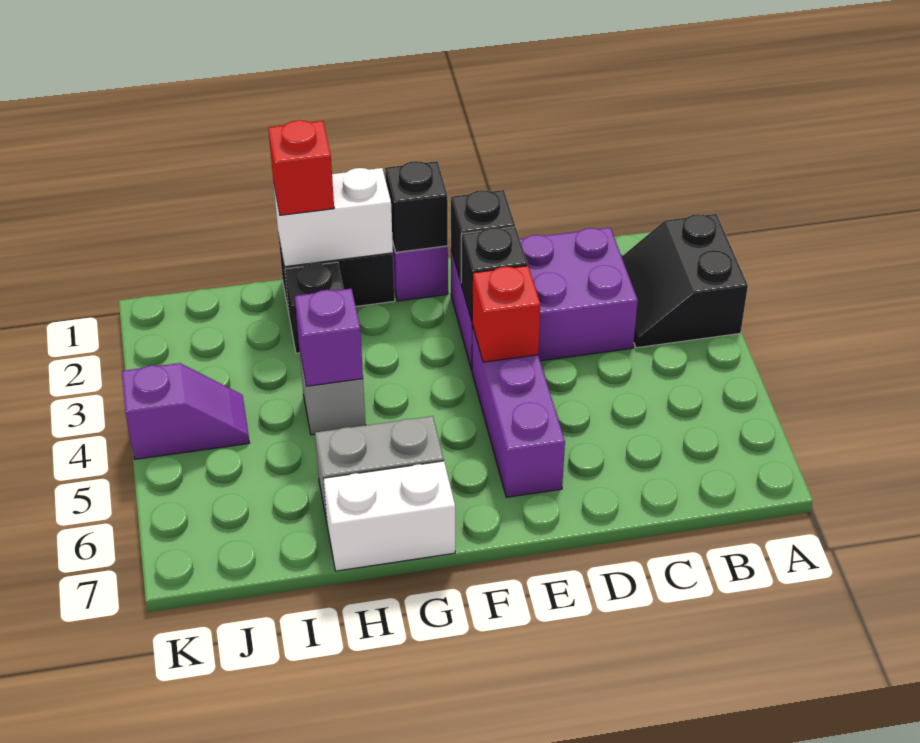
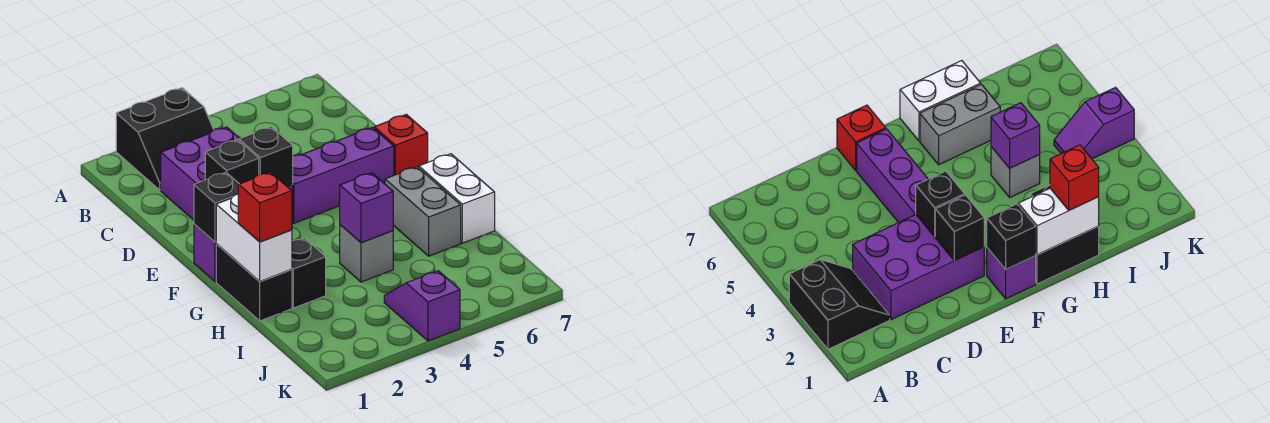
red 1x1 brick [472,266,540,362] -> red 1x1 brick moved to [374,114,428,175]

